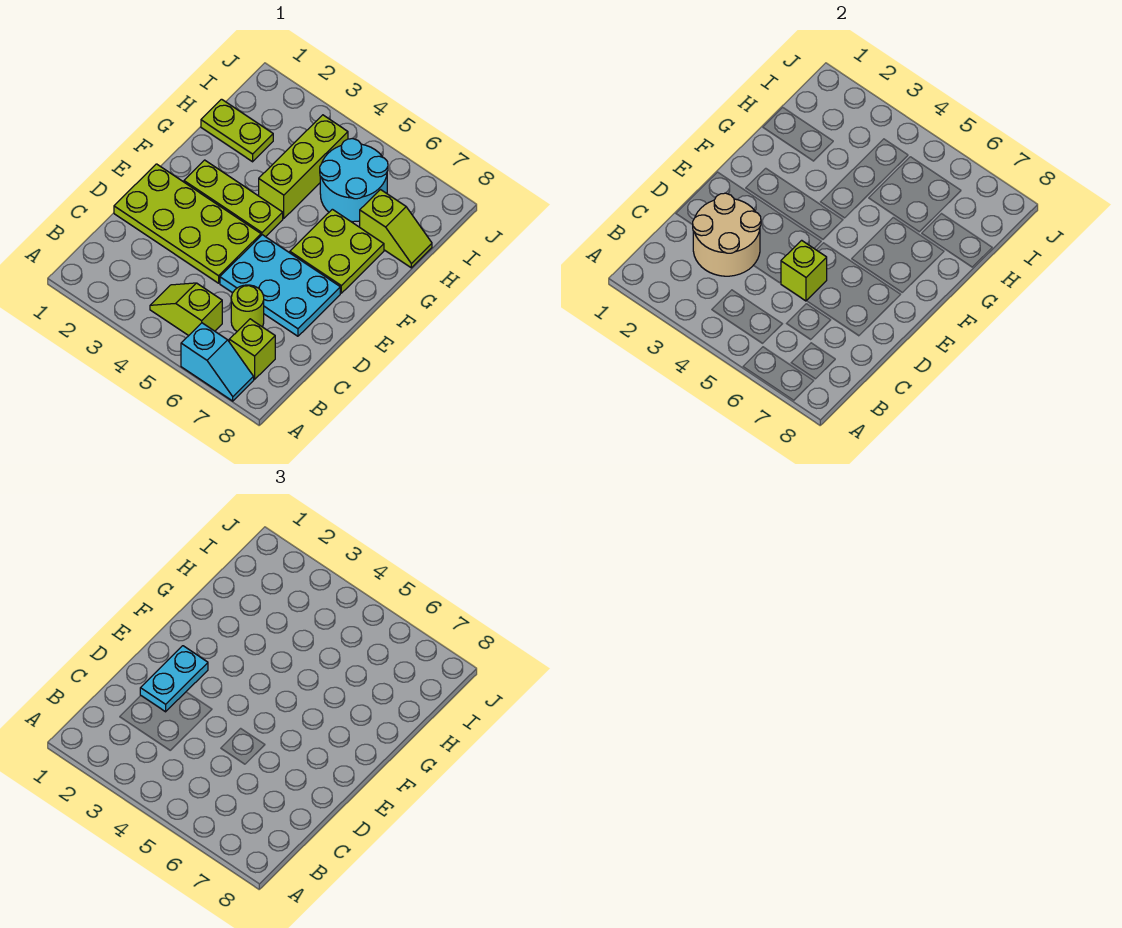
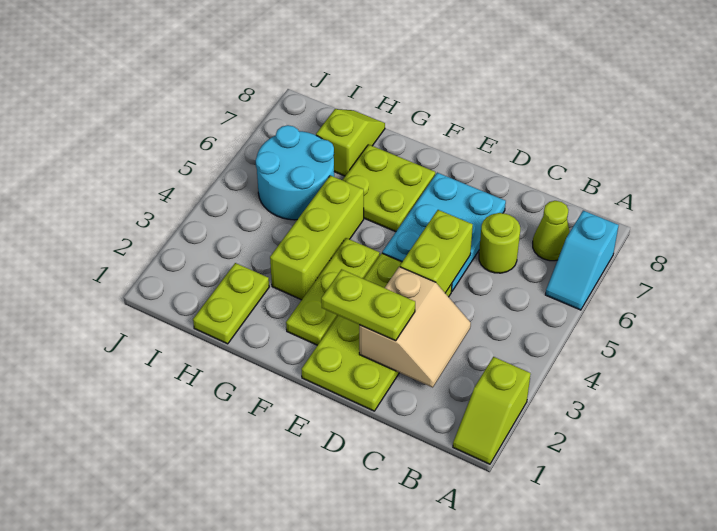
cyan 1x2 slope [181,323,254,401] -> cyan 1x2 slope turned to [545,211,619,310]
lime 1x2 slope [150,283,222,336] -> lime 1x2 slope moved to [453,357,531,464]
lime 1x1 brick [229,319,275,379] -> lime 1x1 cone [533,201,570,261]
tan 2x2 round brick [693,193,761,276] -> tan 2x2 slope [359,267,471,388]
cyan 1x2 plate [140,646,208,712] -> lime 1x2 plate [321,269,415,341]
lime 1x1 brick [781,240,827,301] -> lime 1x2 brick [400,210,473,293]
lime 1x3 brick [259,115,348,218] -> lime 1x3 brick turned to [270,175,364,300]

